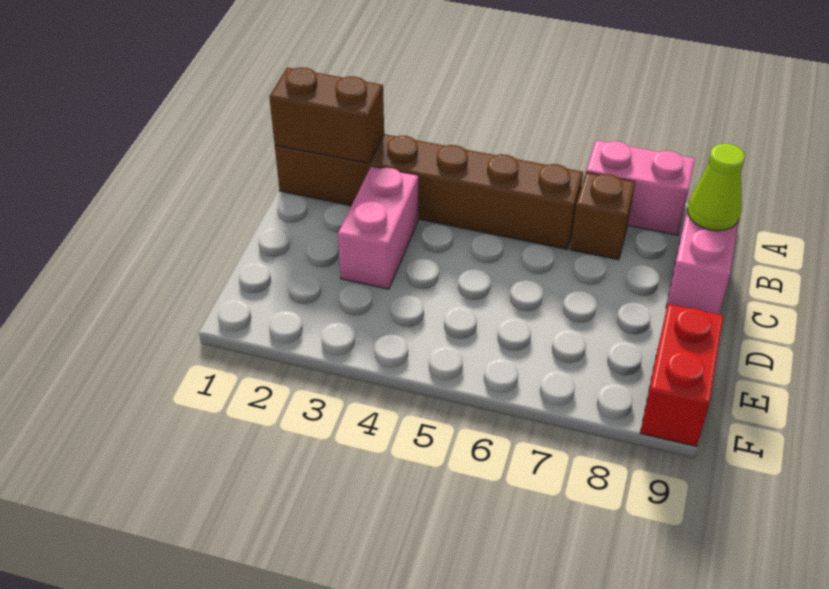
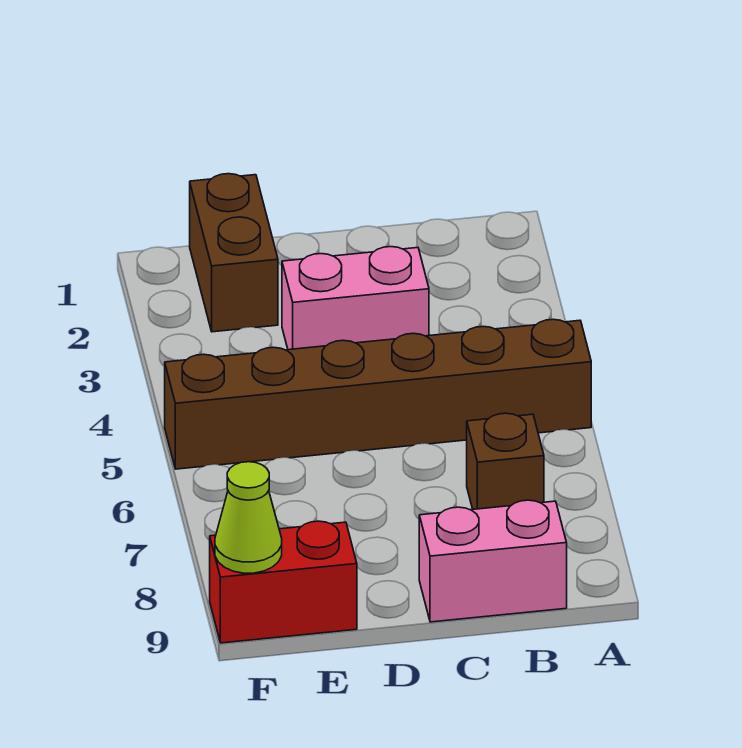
pink 1x2 brick [586,140,695,235] -> none
brown 1x6 brick [275,134,583,249] -> brown 1x6 brick turned to [165,319,591,469]
brown 1x2 brick [269,67,384,164] -> brown 1x2 brick moved to [190,174,278,332]
lime 1x1 cone [688,144,745,231] -> lime 1x1 cone moved to [215,462,282,573]

